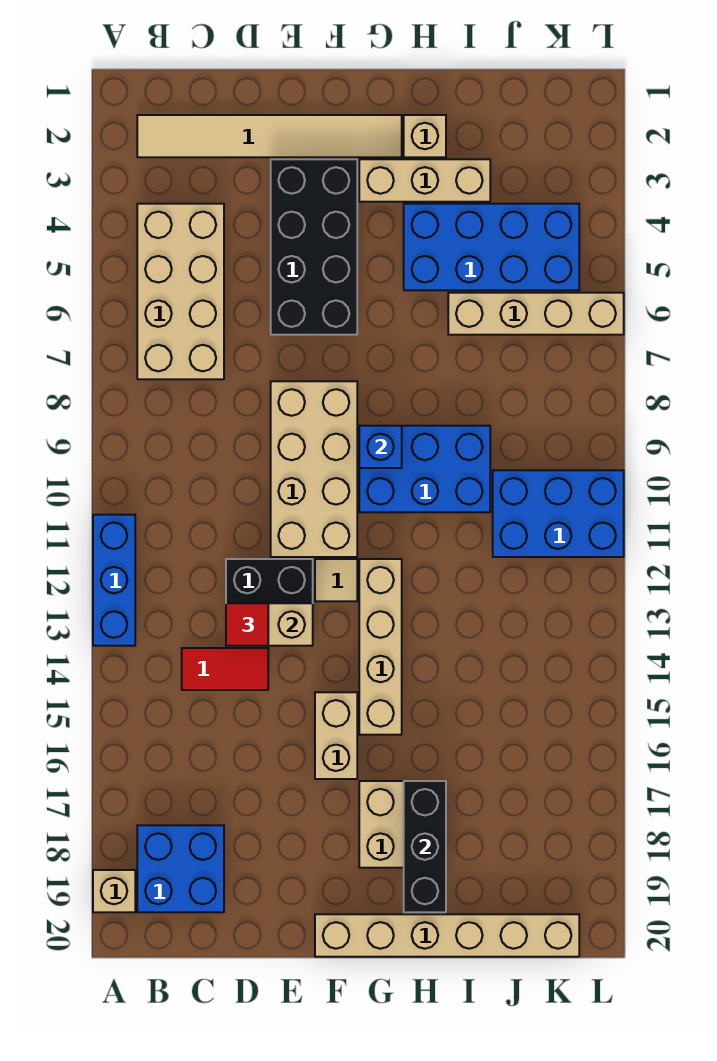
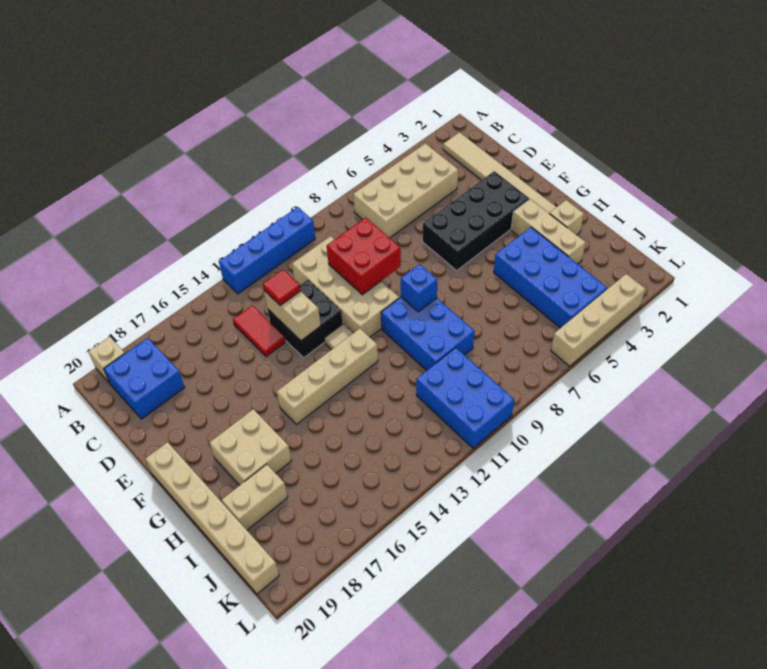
blue 1x3 brick [93,515,135,646] -> blue 1x4 brick [219,207,315,294]
none -> red 2x2 brick [327,218,401,295]
tan 2x4 brick [271,381,357,557] -> tan 2x4 brick turned to [292,236,399,337]
tan 1x2 brick [315,692,357,779] -> tan 1x2 brick moved to [222,464,288,530]
black 1x3 brick [404,781,446,912] -> none
tan 1x4 brick [448,293,624,335] -> tan 1x4 brick turned to [551,274,645,366]

